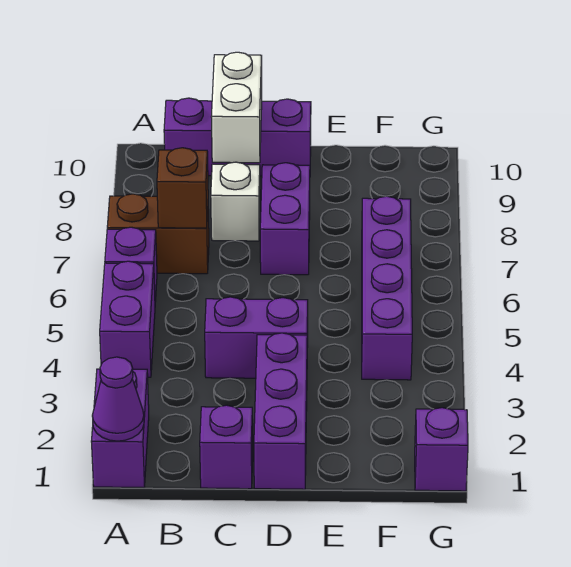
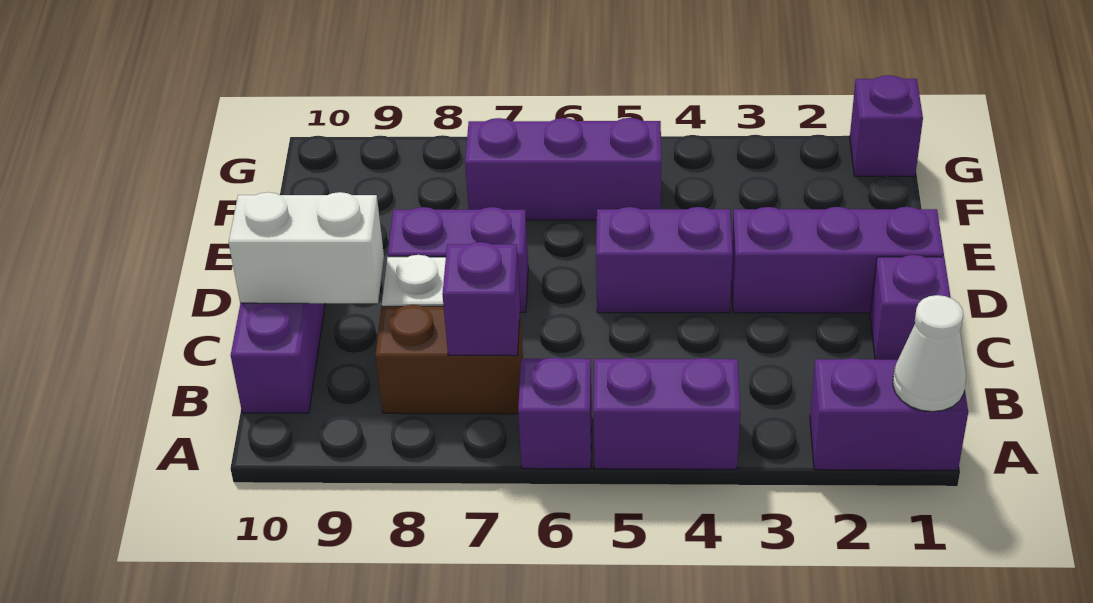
purple 1x1 cone [92,357,144,441] -> white 1x1 cone [893,295,966,412]
brown 1x2 brick [107,194,209,274] -> brown 1x2 brick turned to [375,305,523,414]
brown 1x1 brick [157,148,208,228] -> purple 1x1 brick [442,242,520,356]
purple 1x2 brick [205,297,308,378] -> purple 1x2 brick turned to [596,207,733,313]
purple 1x4 brick [362,196,412,380] -> purple 1x3 brick [465,118,661,220]

